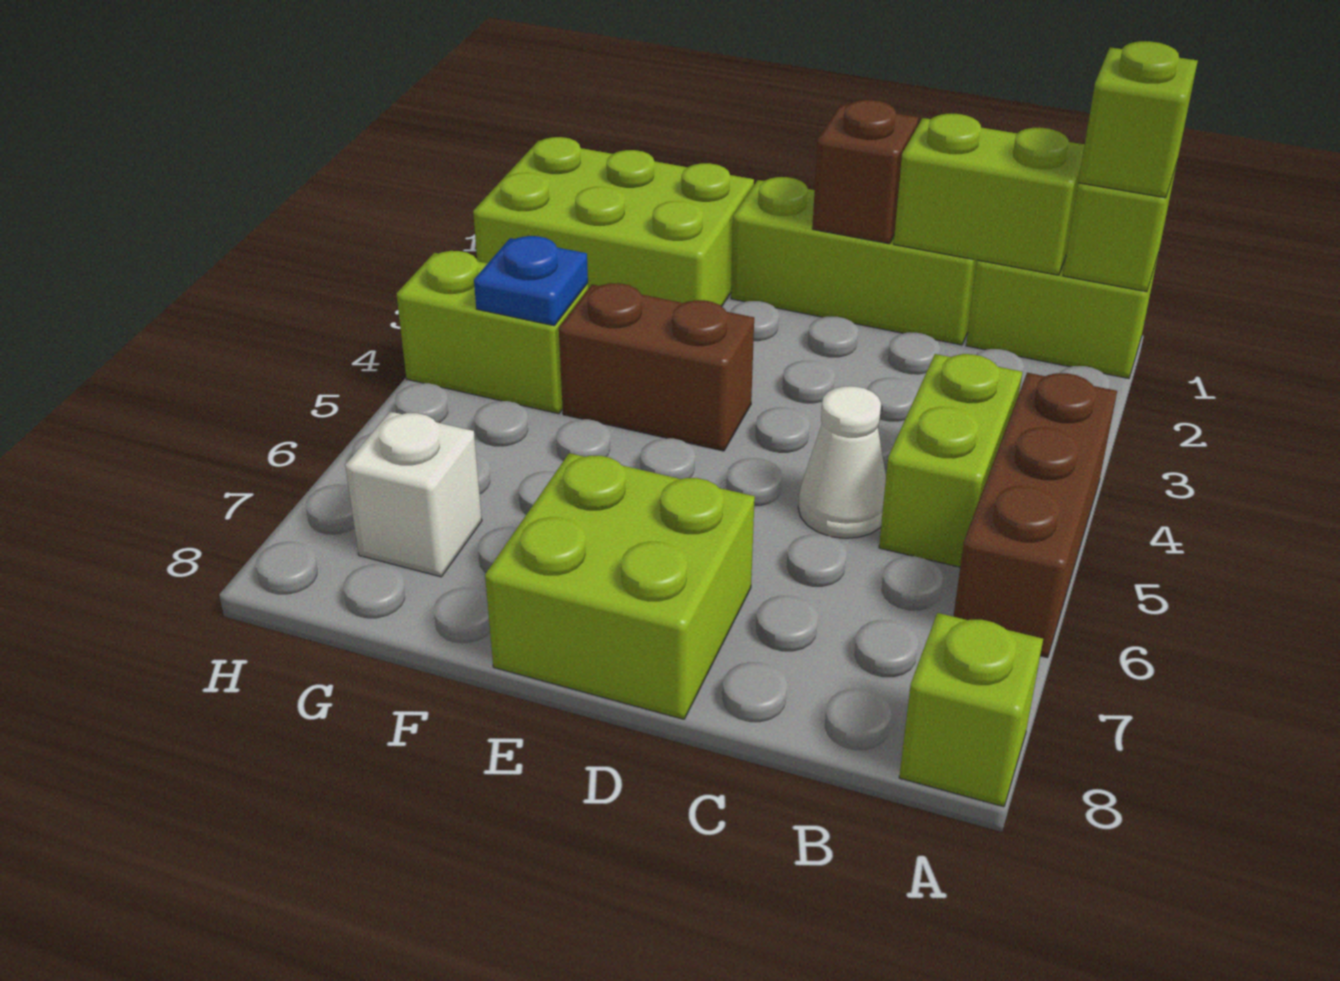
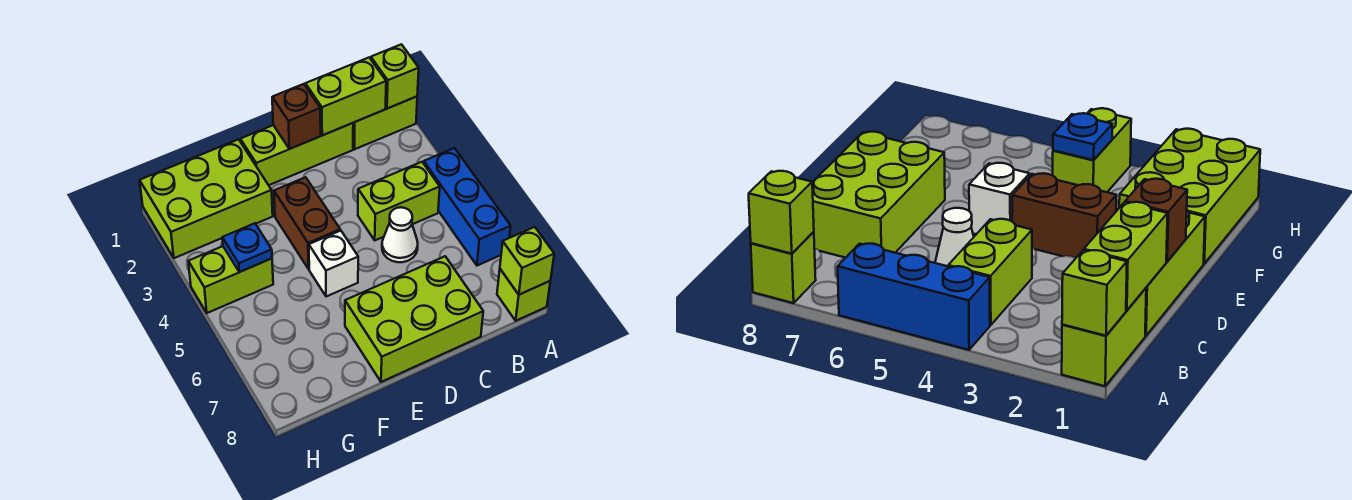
lime 1x1 brick [1078,41,1198,198] -> lime 1x1 brick moved to [500,227,554,295]
brown 1x3 brick [953,373,1117,658] -> blue 1x3 brick [424,148,511,266]
lime 1x2 brick [879,354,1022,567] -> lime 1x2 brick turned to [358,162,440,240]
lime 2x2 brick [485,453,755,719] -> lime 2x3 brick [345,256,483,382]
brown 1x2 brick [559,283,754,451] -> brown 1x2 brick turned to [274,177,340,269]
white 1x1 brick [345,412,482,577] -> white 1x1 brick moved to [309,231,358,297]

